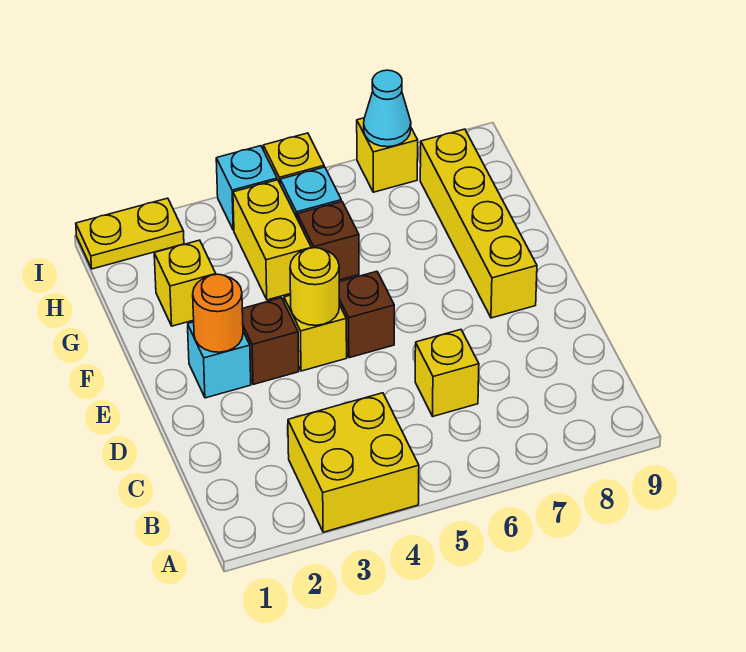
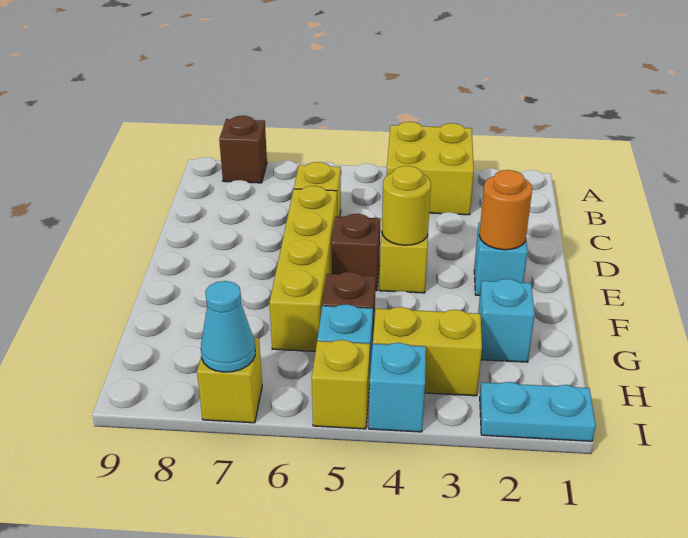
brown 1x1 brick [242,298,299,384] -> brown 1x1 brick moved to [219,116,267,183]
yellow 1x4 brick [420,129,537,318] -> yellow 1x4 brick moved to [270,186,337,351]
yellow 1x1 brick [154,240,216,326] -> cyan 1x1 brick [478,279,535,362]
yellow 1x2 brick [233,180,311,300] -> yellow 1x2 brick turned to [373,307,482,396]
yellow 1x2 plate [76,198,184,269] -> cyan 1x2 plate [480,382,596,441]

